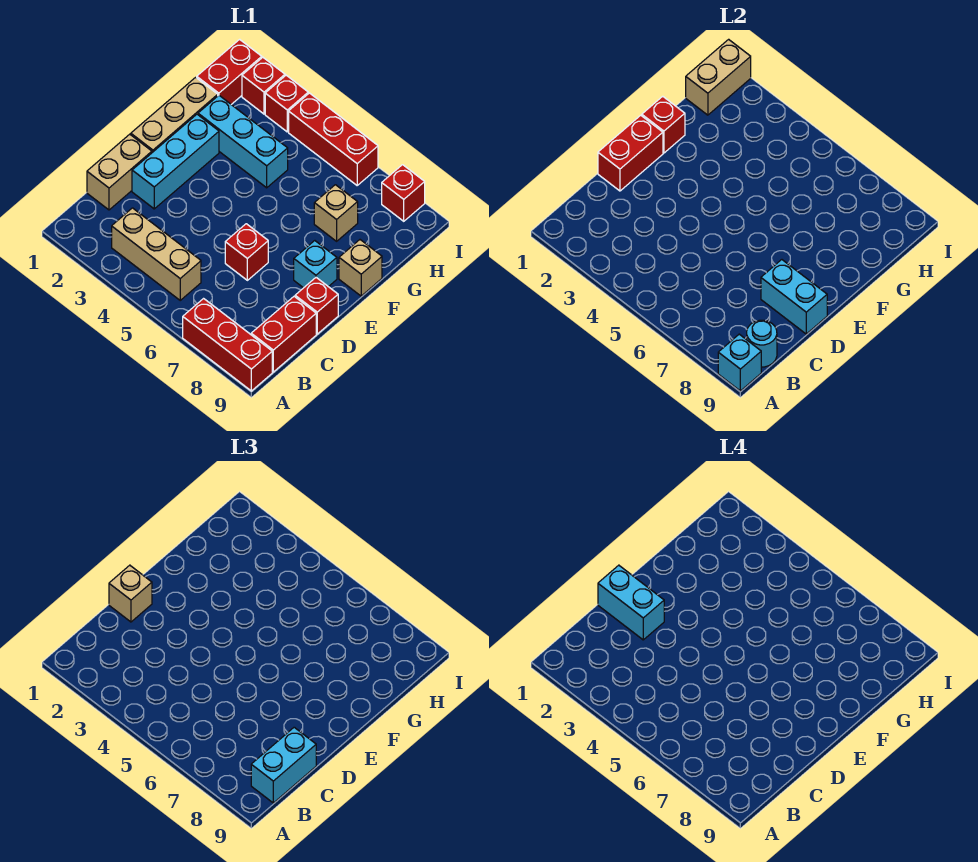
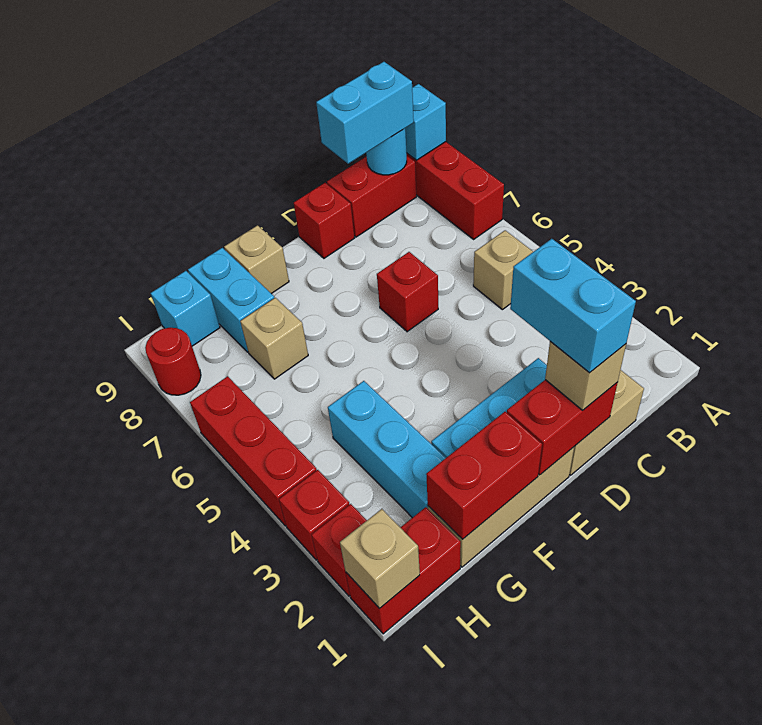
tan 1x3 brick [112,208,201,300] -> tan 1x1 brick [473,230,533,310]
cyan 1x2 brick [761,260,827,334] -> cyan 1x2 brick moved to [188,248,274,352]
cyan 1x1 brick [294,241,337,288] -> cyan 1x1 brick moved to [151,271,220,346]
red 1x1 brick [642,96,685,153] -> red 1x2 brick [426,412,542,539]
tan 1x2 brick [686,39,751,115] -> tan 1x1 brick [340,509,420,608]
red 1x1 brick [382,165,425,221] -> red 1x1 round brick [145,328,201,395]

